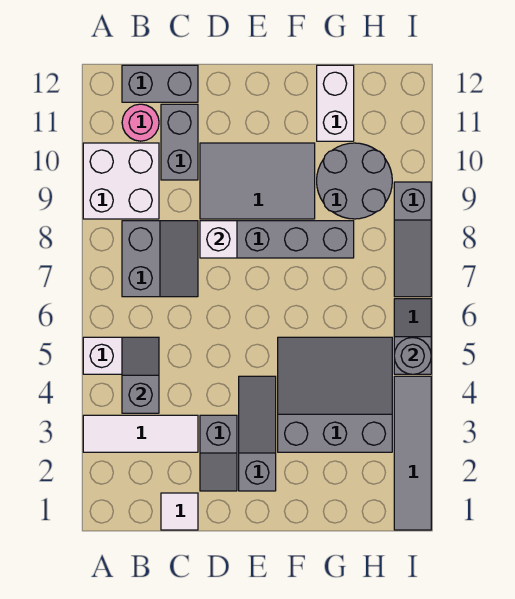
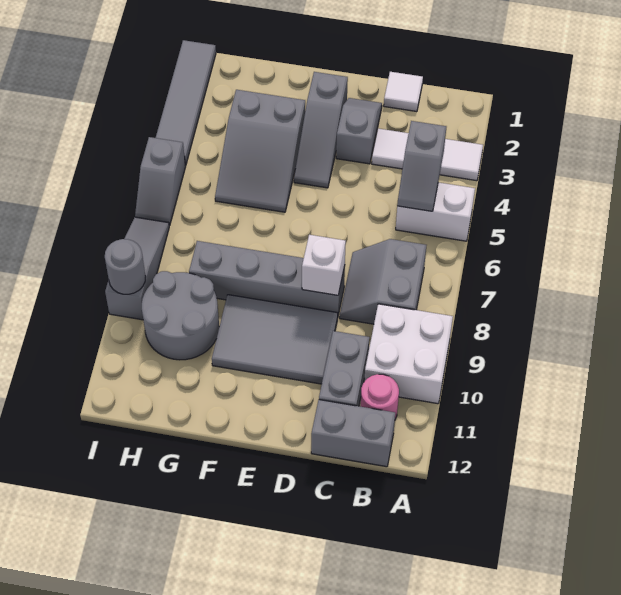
grey 3x3 slope [278,337,392,452] -> grey 2x3 slope [215,90,305,212]
white 1x2 brick [317,65,354,141] -> none
grey 1x1 round brick [394,338,431,374] -> grey 1x1 round brick moved to [105,239,146,294]

